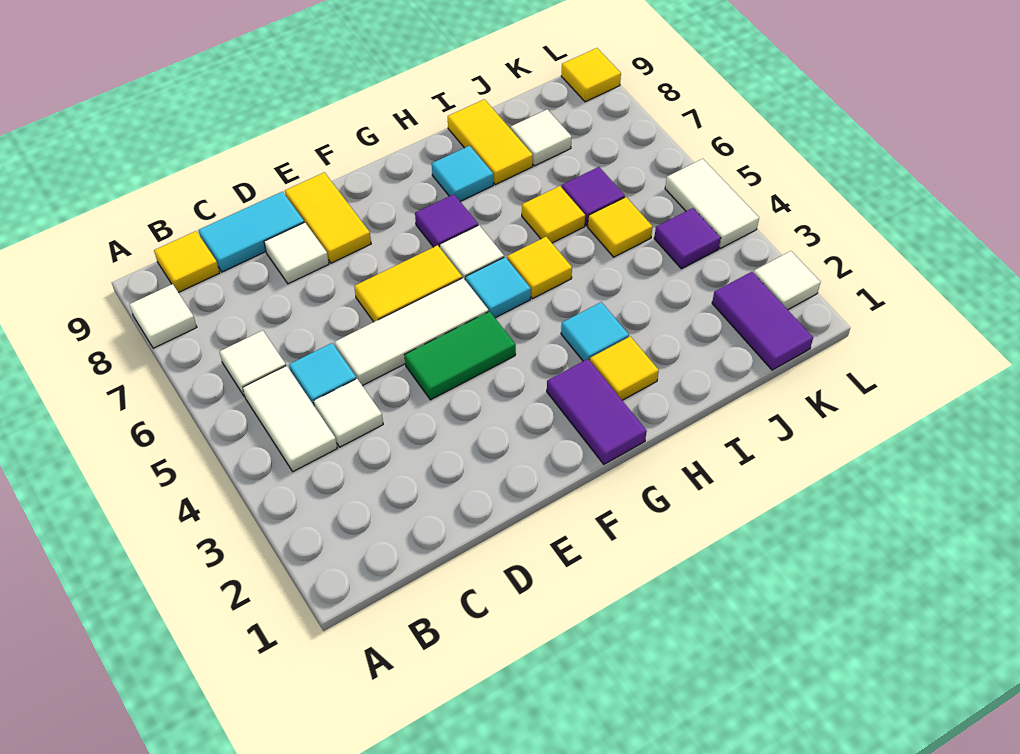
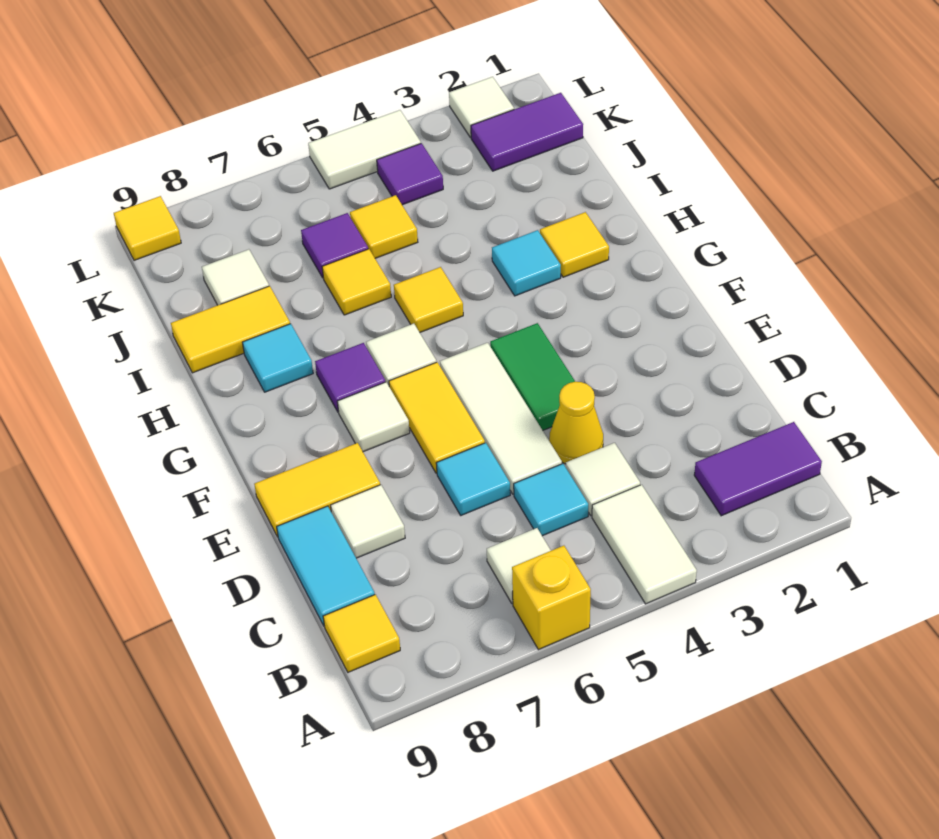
none -> yellow 1x1 brick [512,546,591,650]
white 1x1 tile [129,284,197,348] -> white 1x1 tile moved to [337,382,410,452]
white 1x2 tile [243,366,337,472] -> white 1x2 tile turned to [592,485,697,604]
none -> yellow 1x1 cone [549,382,603,464]
purple 1x2 tile [547,359,647,464] -> purple 1x2 tile moved to [694,422,822,516]
cyan 1x1 tile [465,257,531,318] -> cyan 1x1 tile moved to [436,443,510,515]

